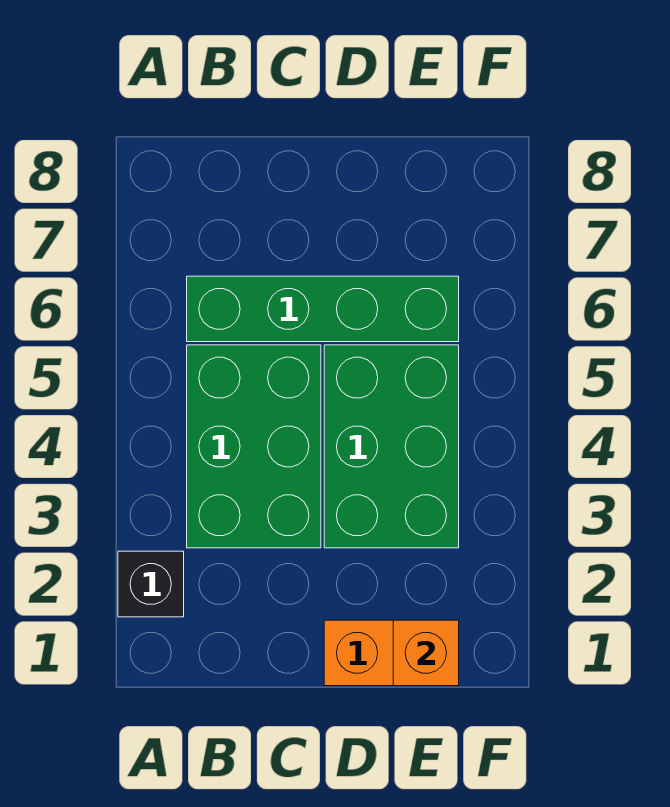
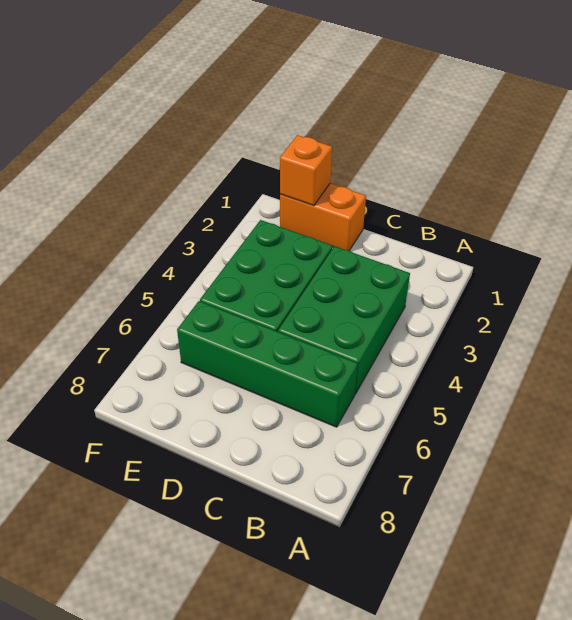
black 1x1 brick [118,551,184,617] -> none

